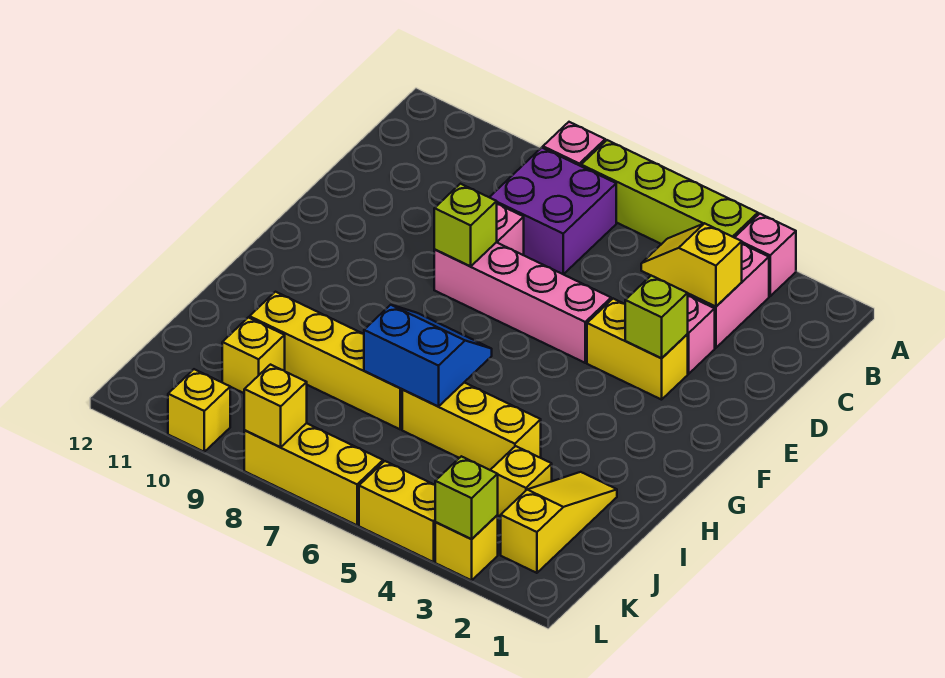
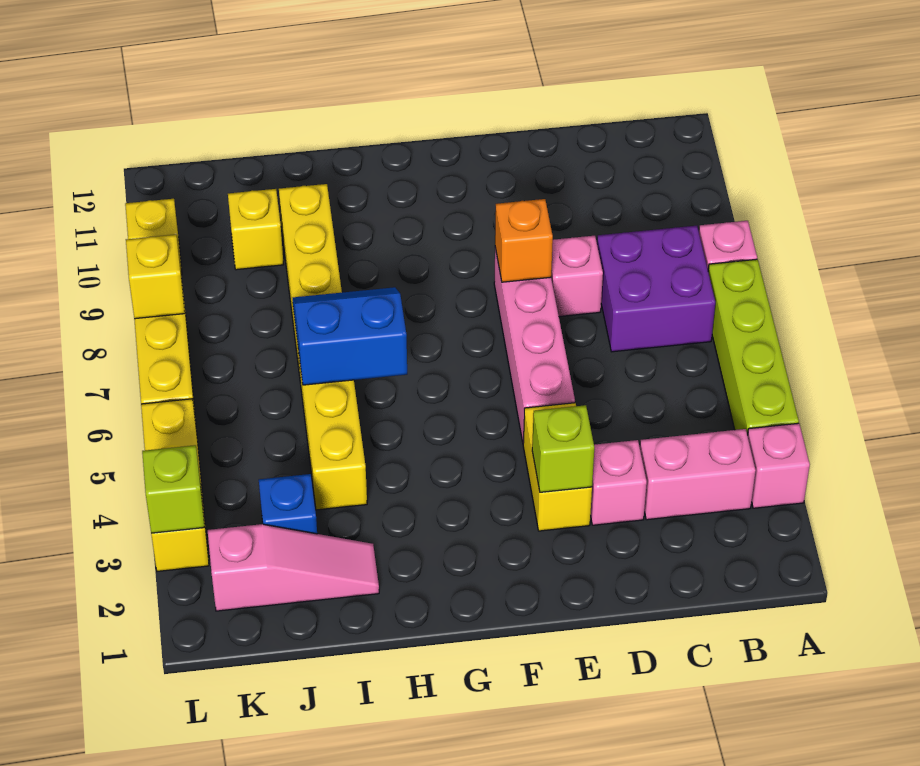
yellow 1x2 slope [641,223,742,307] -> none
lime 1x1 brick [434,184,497,266] -> orange 1x1 brick [495,199,553,282]
blue 2x2 slope [364,305,492,406] -> blue 2x2 slope turned to [293,287,407,385]
yellow 1x3 slope [501,472,617,573] -> pink 1x3 slope [208,524,379,611]
yellow 1x1 brick [491,446,552,517] -> blue 1x1 brick [259,474,317,534]

